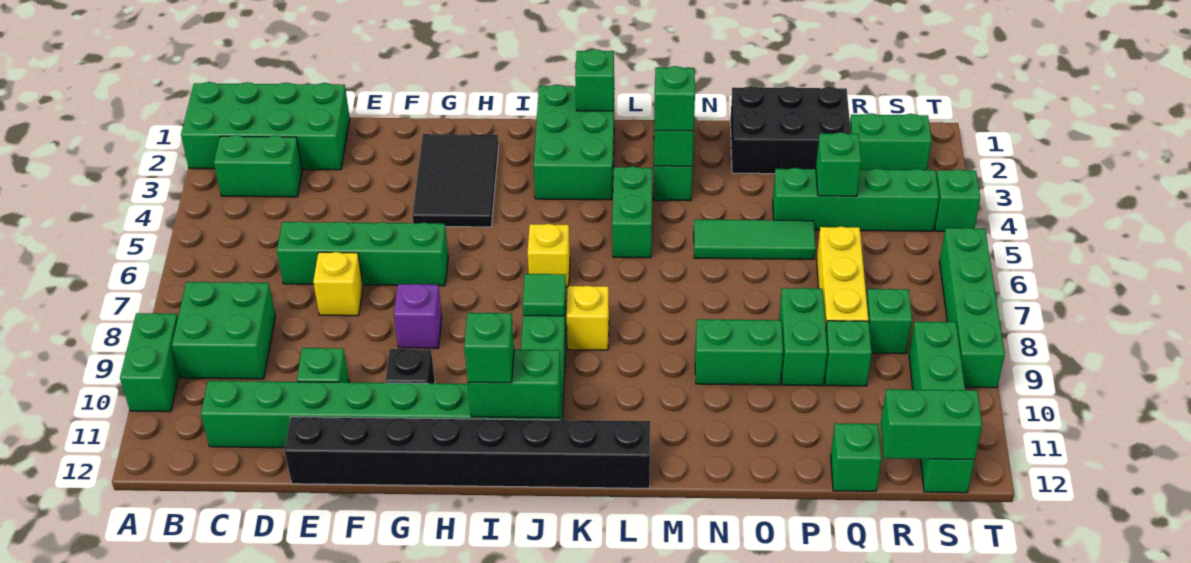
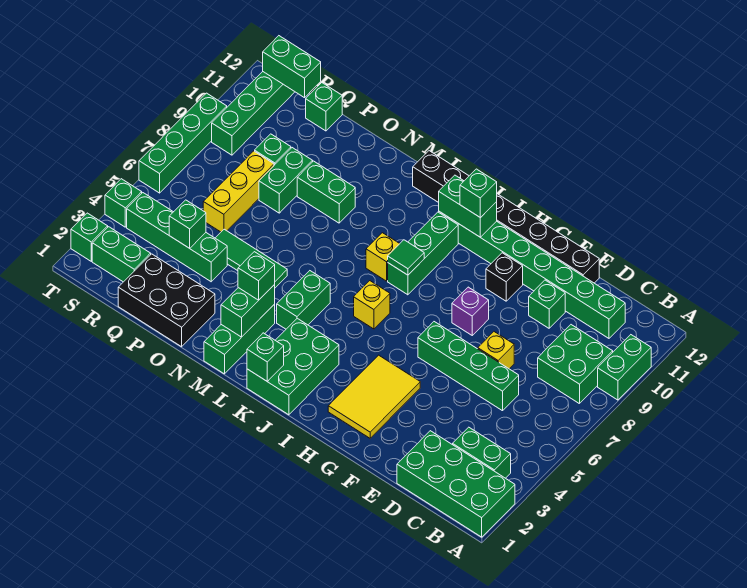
black 2x3 tile [412,134,499,227] -> yellow 2x3 tile [328,355,420,438]
green 1x1 brick [867,289,912,354] -> green 1x1 brick moved to [71,213,108,261]

